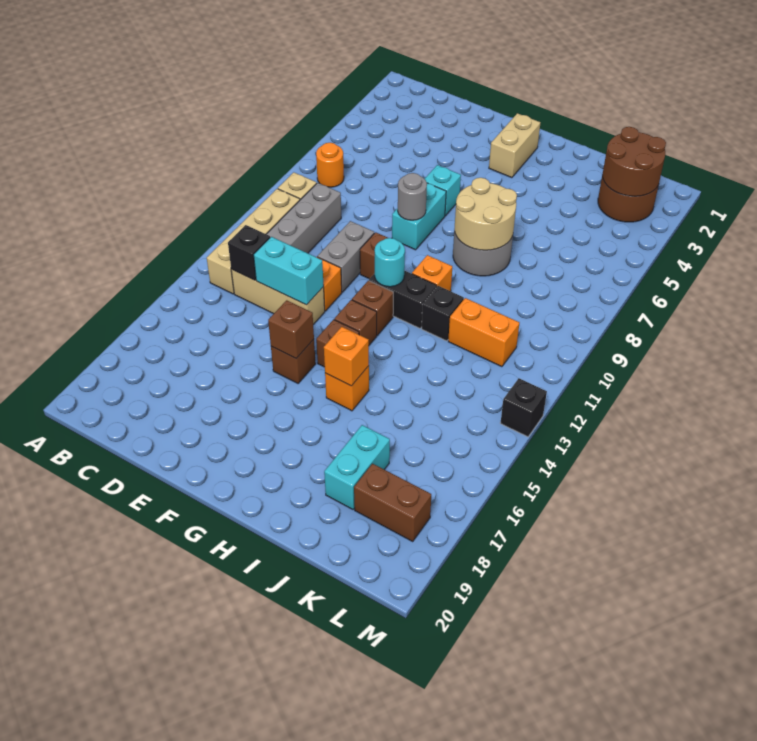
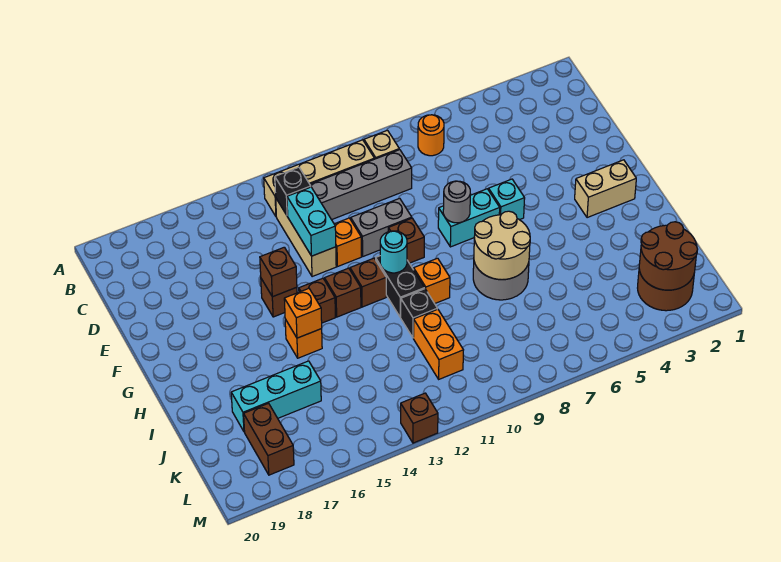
cyan 1x2 brick [324,425,390,509] -> cyan 1x3 brick [231,361,321,432]
black 1x1 brick [501,378,547,437] -> brown 1x1 brick [401,393,438,443]

